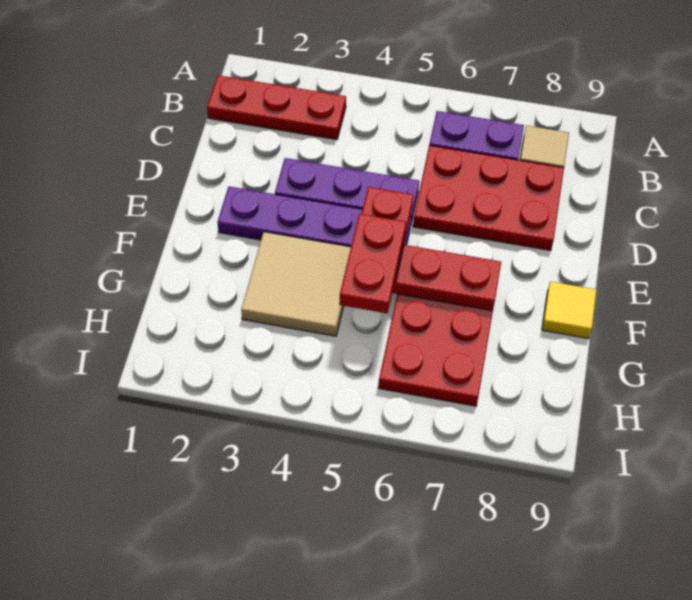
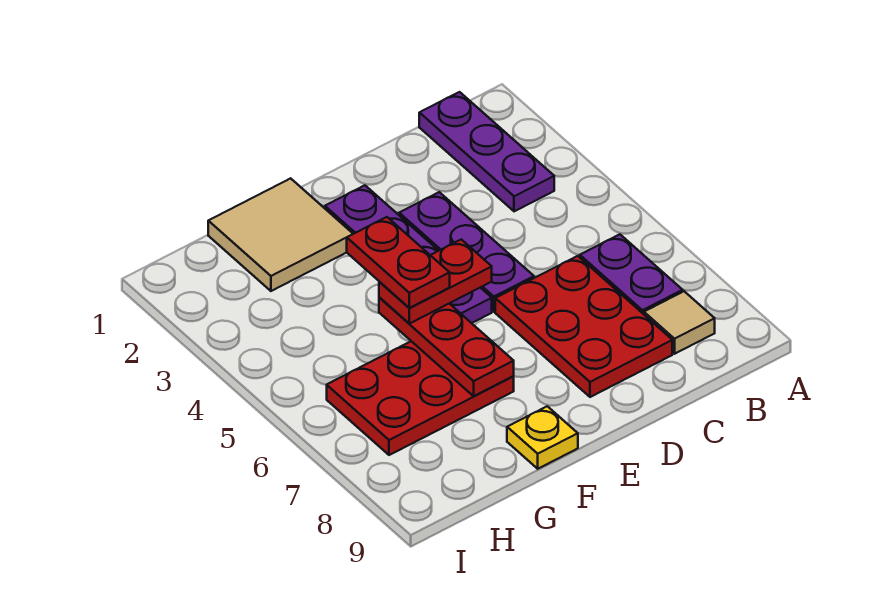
red 1x3 plate [207,75,346,140] -> purple 1x3 plate [419,92,554,211]
tan 2x2 tile [241,232,351,336] -> tan 2x2 tile moved to [208,178,353,291]
red 1x2 plate [339,214,406,313] -> red 1x2 plate turned to [347,217,450,308]
yellow 1x1 tile [542,282,597,339] -> yellow 1x1 plate [507,406,578,469]

